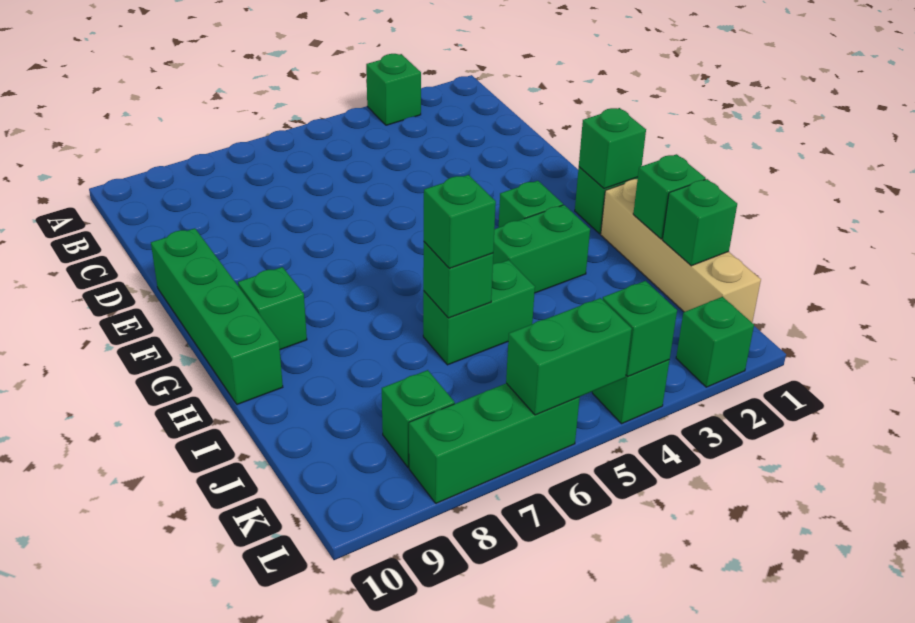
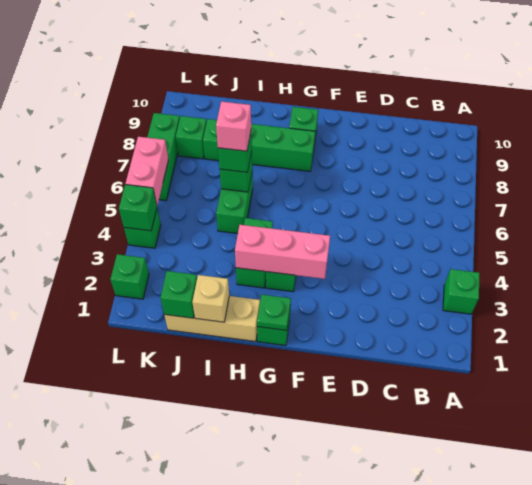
green 1x4 brick [151,228,283,405] -> green 1x4 brick moved to [203,119,315,171]
none -> pink 1x3 brick [235,225,330,279]
green 1x1 brick [579,108,646,189] -> green 1x1 plate [257,295,291,330]
tan 1x4 brick [601,179,761,322] -> tan 1x3 brick [165,296,260,342]
green 1x1 brick [633,154,706,239] -> tan 1x1 brick [192,275,229,322]
none -> pink 1x1 brick [216,102,251,151]
green 1x2 brick [506,298,632,415] -> pink 1x2 brick [126,137,168,205]

